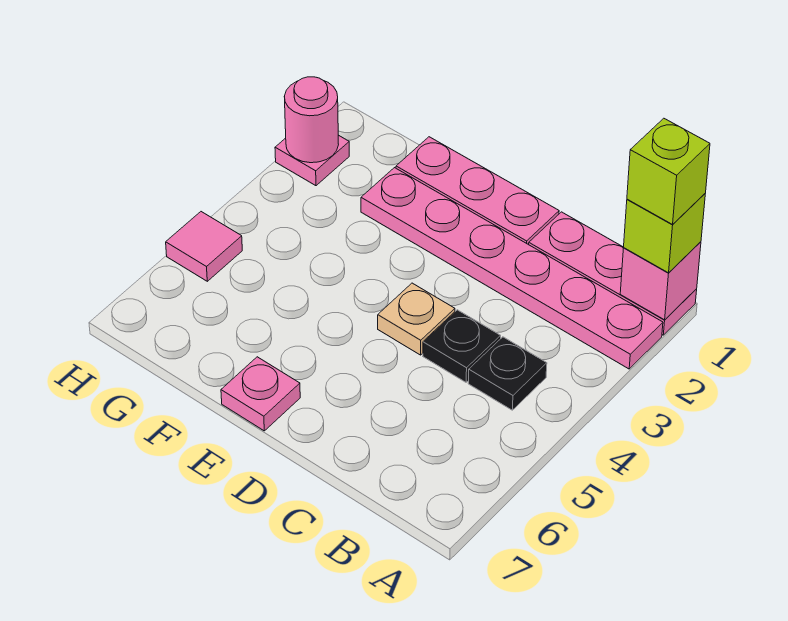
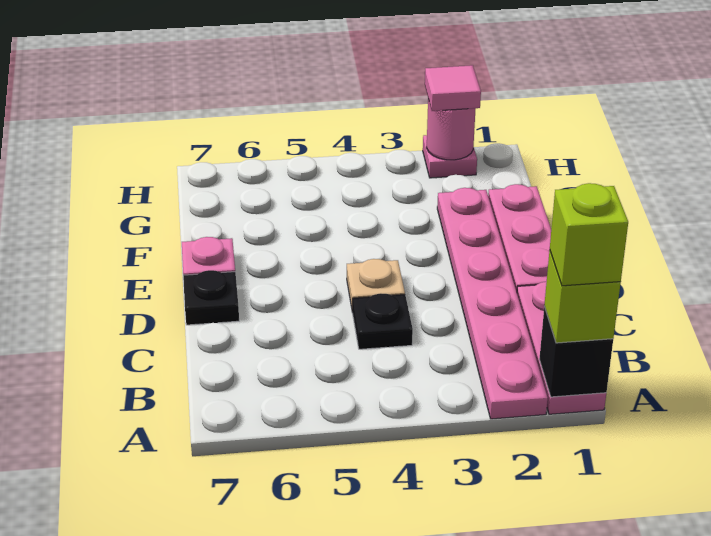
pink 1x1 brick [620,242,701,320] -> black 1x1 brick [539,307,613,397]
black 1x1 plate [468,337,547,410] -> black 1x1 plate moved to [183,270,239,325]
pink 1x1 tile [166,212,242,281] -> pink 1x1 tile moved to [425,65,481,111]

